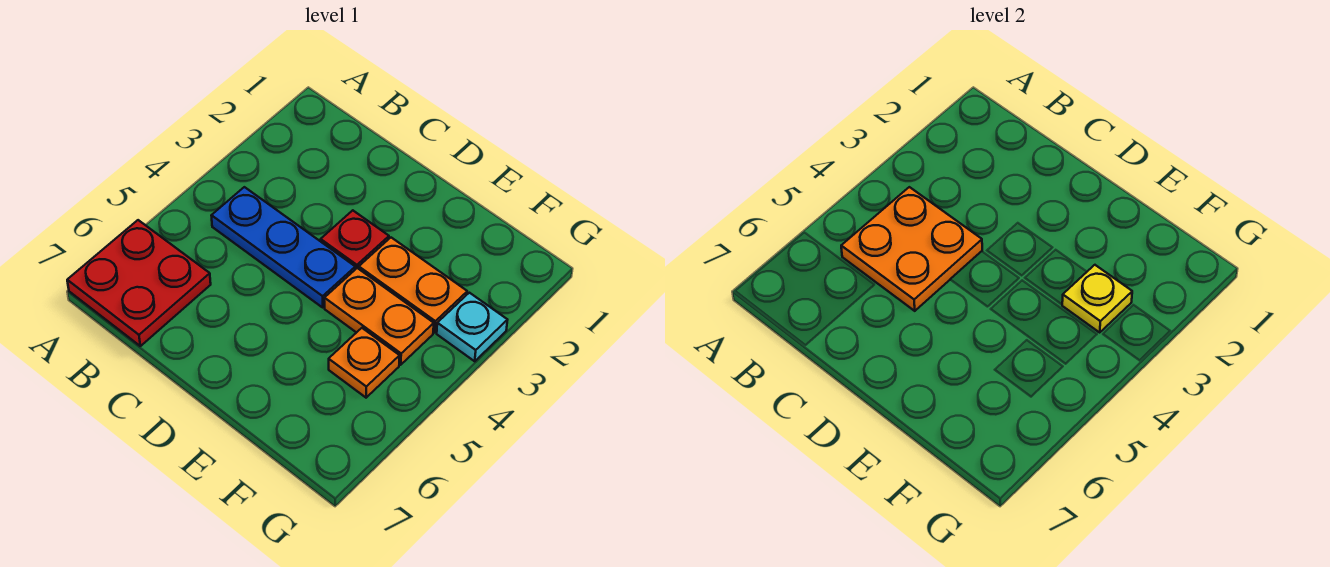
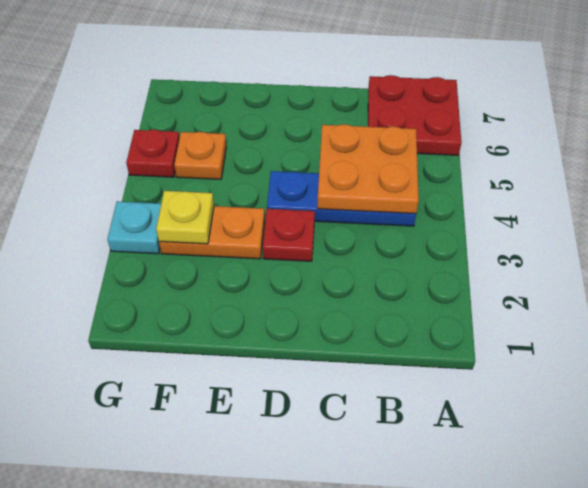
orange 1x2 plate [324,268,434,365] -> none
none -> red 1x1 plate [126,130,180,177]

